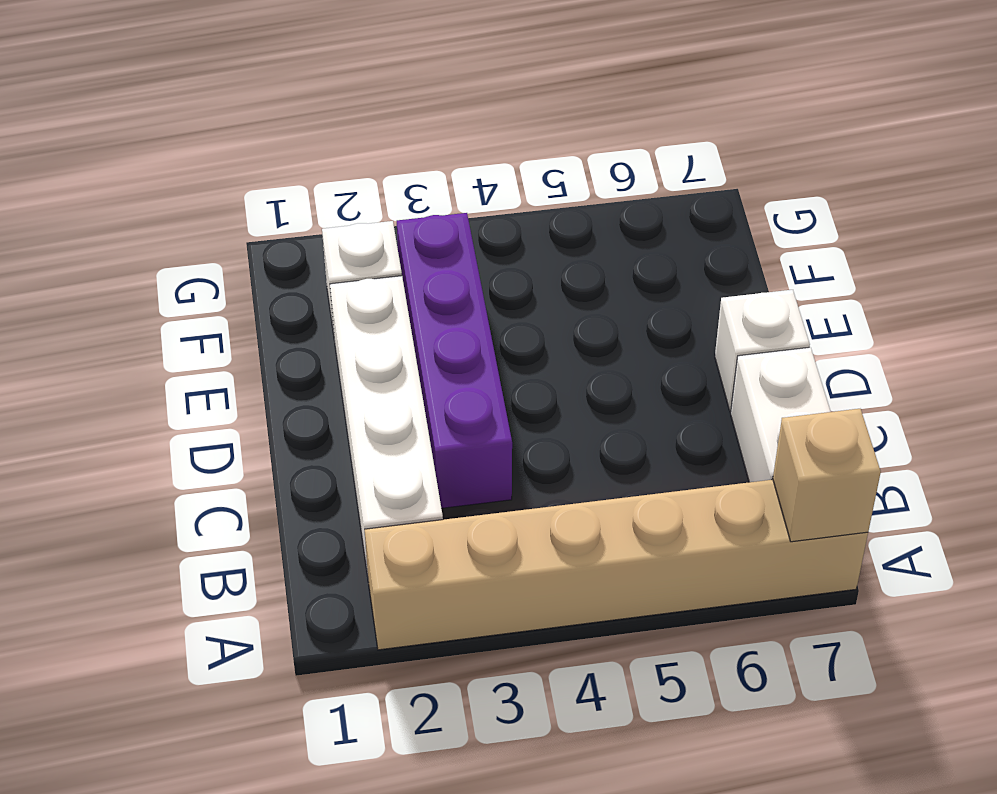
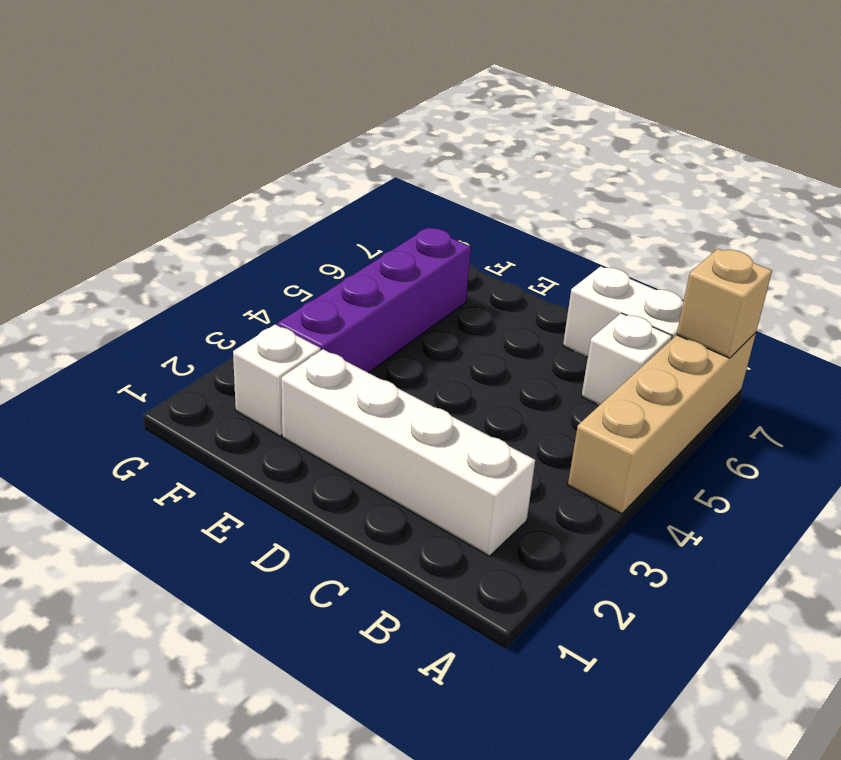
tan 1x6 brick [365,480,868,650] -> tan 1x4 brick [568,333,756,514]
purple 1x4 brick [397,213,512,508] -> purple 1x4 brick turned to [277,228,471,373]
white 1x1 brick [715,290,810,412] -> white 1x1 brick moved to [582,313,672,405]

